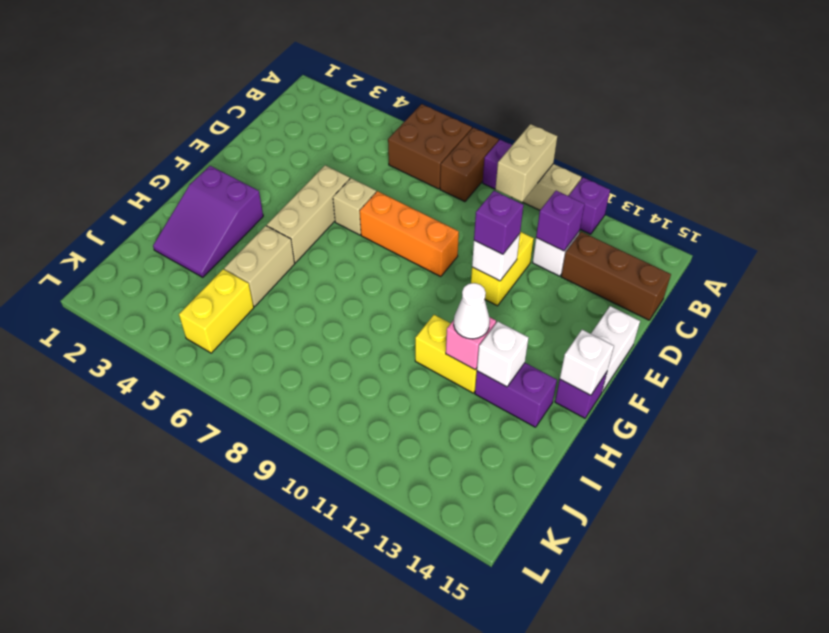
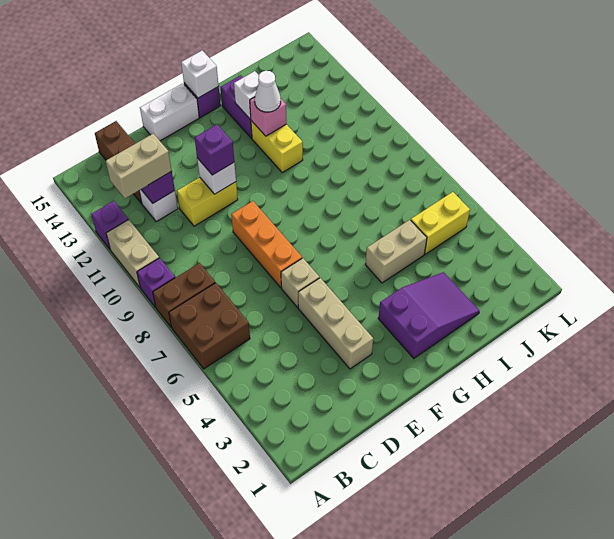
tan 1x2 brick [496,124,557,202] -> tan 1x2 brick moved to [106,134,172,198]
tan 1x3 brick [267,165,350,263] -> tan 1x3 brick turned to [298,278,373,369]

